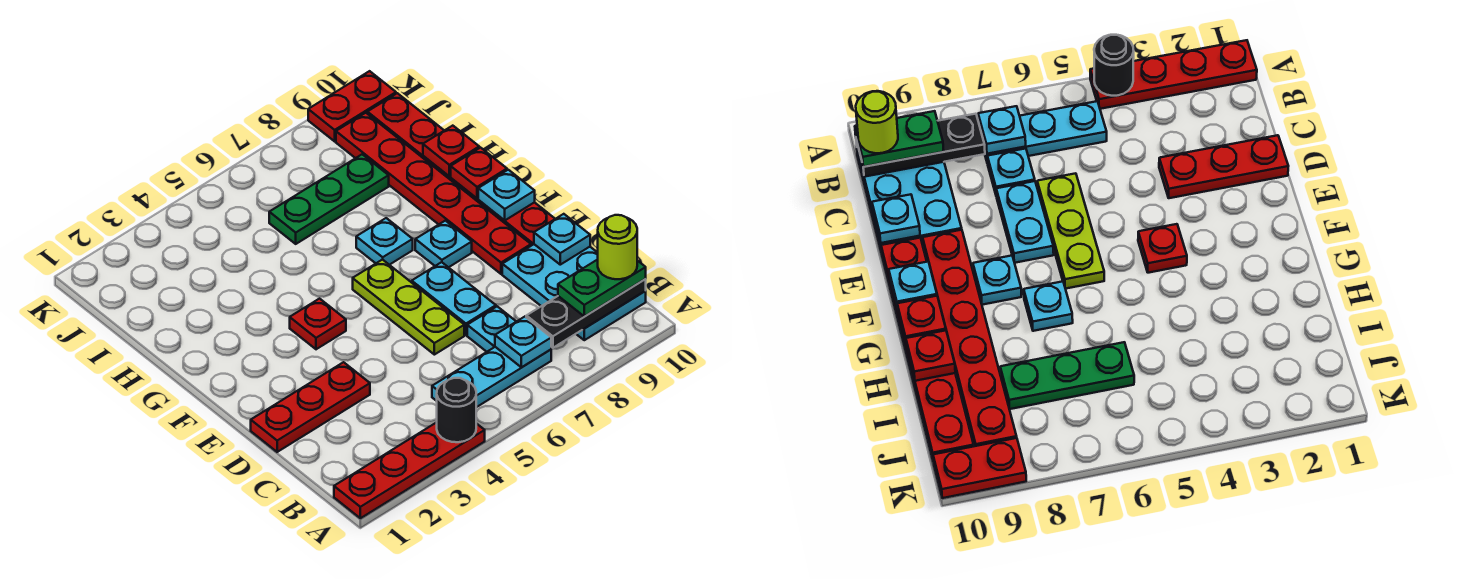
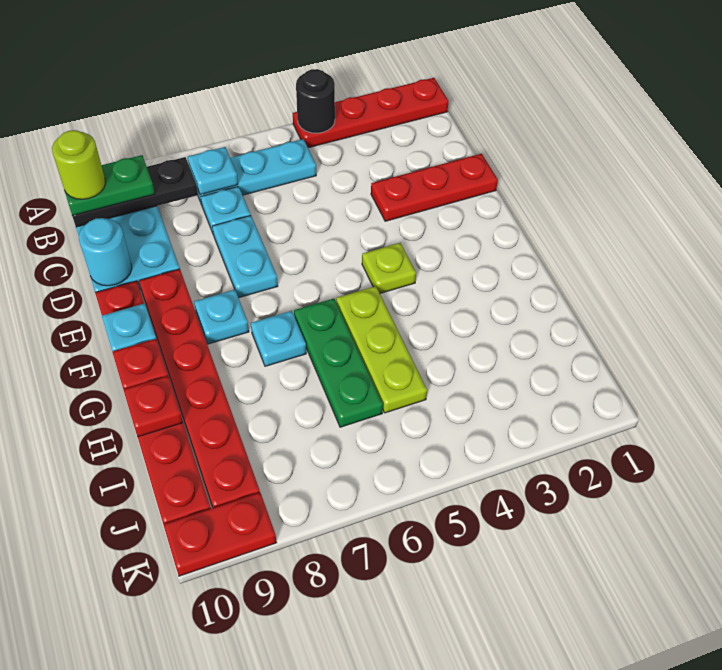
lime 1x3 plate [353,259,464,355] -> lime 1x3 plate moved to [336,286,427,413]
cyan 1x1 plate [534,214,590,265] -> cyan 1x1 round brick [79,218,132,286]
red 1x1 plate [290,299,346,349] -> lime 1x1 plate [362,243,416,293]
green 1x3 plate [269,154,389,244] -> green 1x3 plate turned to [294,299,383,427]

